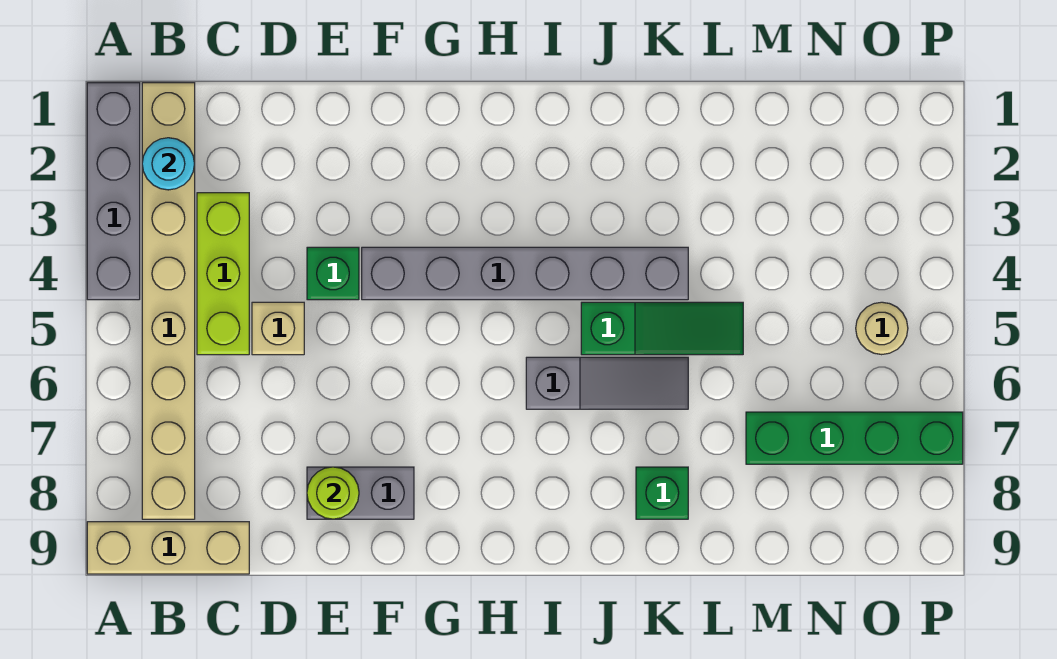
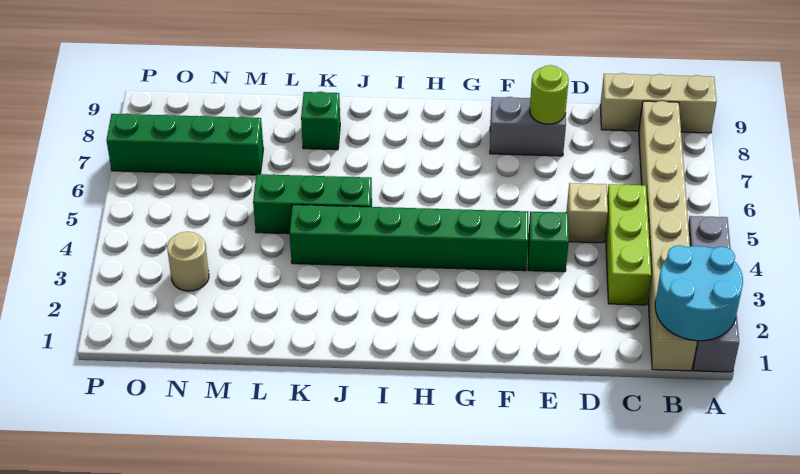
cyan 1x1 round brick [142,138,195,190] -> cyan 2x2 round brick [655,245,743,341]
grey 1x6 brick [362,247,688,300] -> green 1x6 brick [290,205,528,271]
grey 1x3 slope [526,357,688,409] -> none
green 1x3 slope [581,302,743,355] -> green 1x3 brick [253,174,372,234]
tan 1x1 round brick [856,302,908,355] -> tan 1x1 round brick moved to [167,232,209,291]

